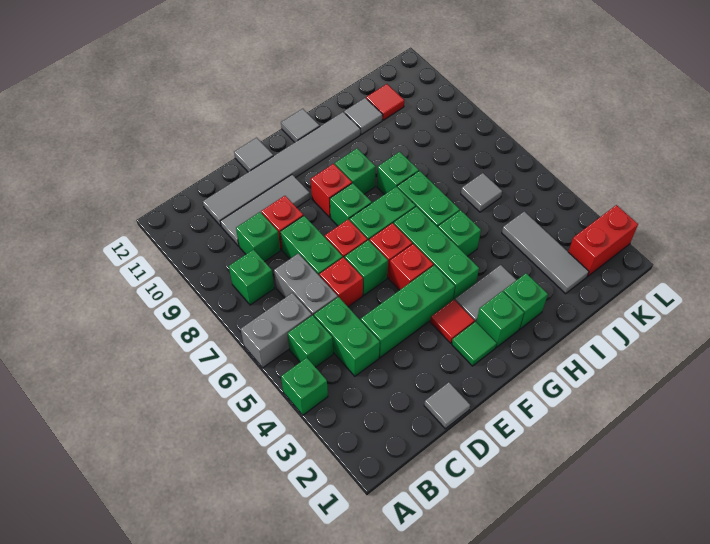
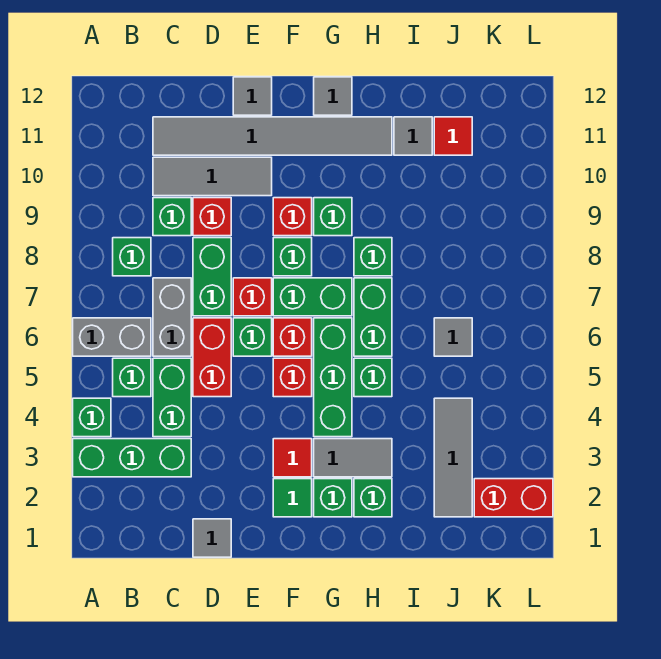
green 1x3 brick [361,265,455,358] -> green 1x3 brick moved to [73,439,191,477]
red 1x1 brick [319,257,363,307] -> red 1x2 brick [193,318,231,397]

